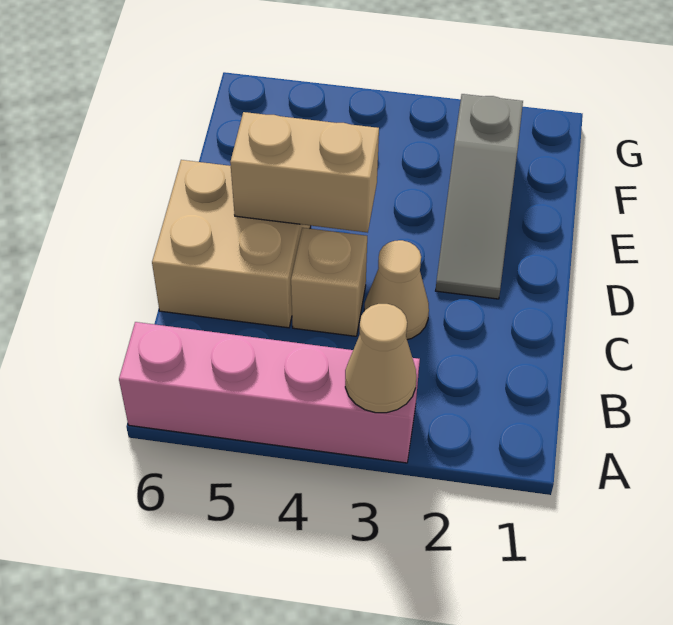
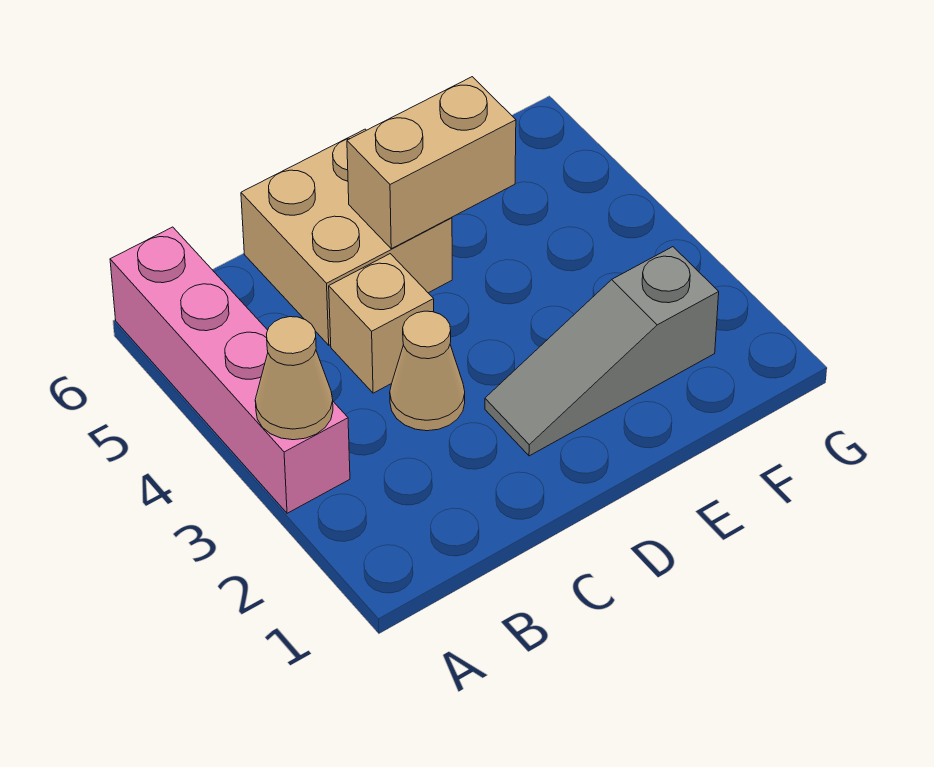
tan 1x2 brick [230,112,379,233] -> tan 1x2 brick turned to [347,77,516,249]

